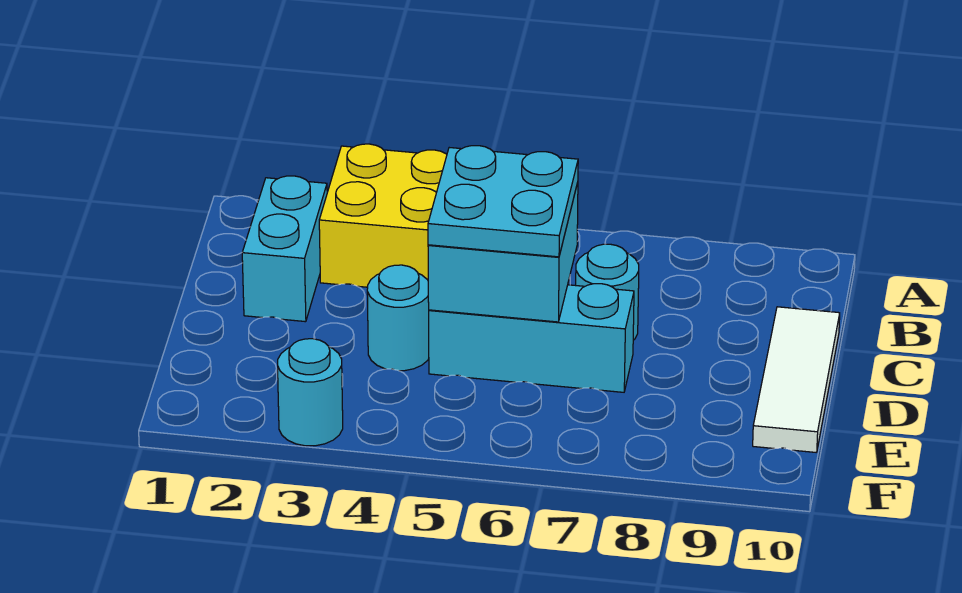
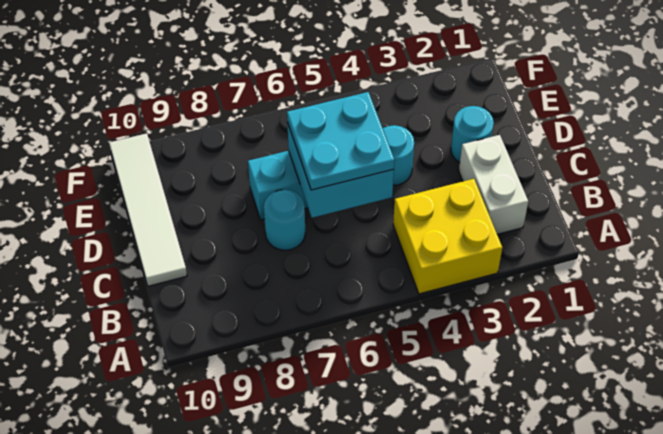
cyan 1x2 brick [242,176,327,322] -> white 1x2 brick [459,135,528,234]
white 1x3 tile [753,307,840,453] -> white 1x4 tile [109,133,187,286]
cyan 1x1 round brick [278,339,343,446] -> cyan 1x1 round brick moved to [451,106,494,163]

